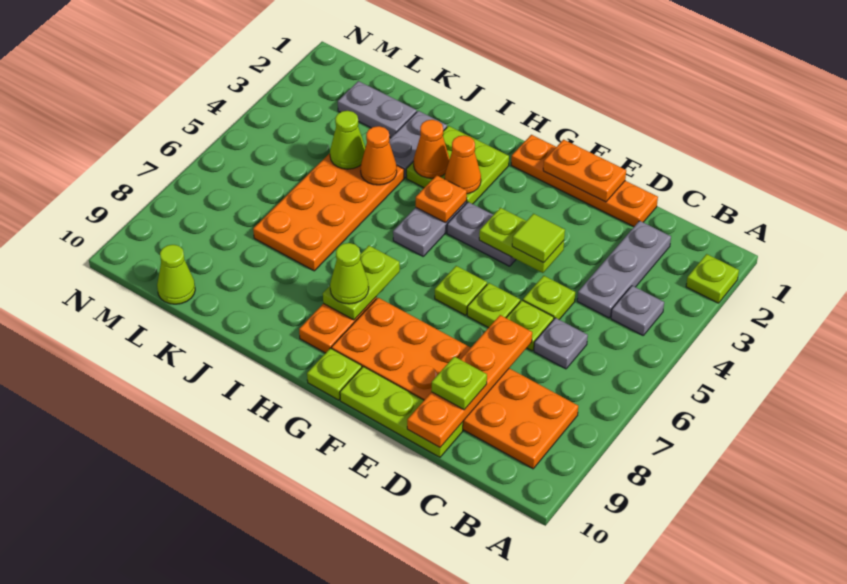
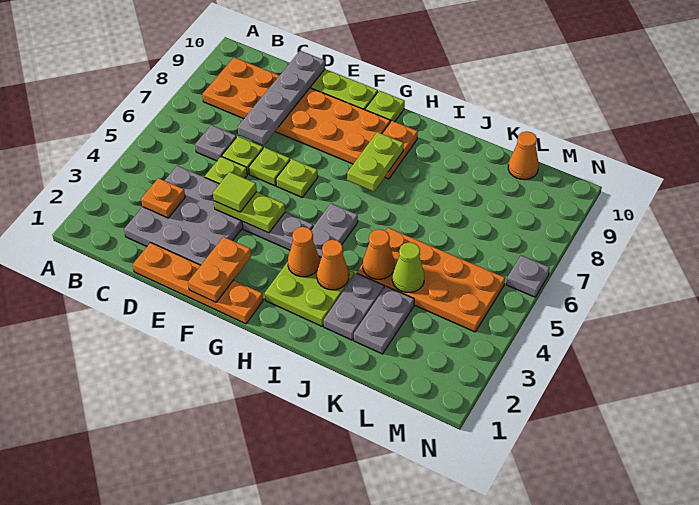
lime 1x1 plate [686,254,739,303] -> none
grey 1x1 plate [611,286,664,335] -> grey 1x1 plate moved to [506,255,550,297]
grey 1x3 plate [577,221,671,318] -> grey 3x3 plate [124,166,243,265]
orange 1x4 plate [407,315,532,447] -> grey 1x4 plate [238,51,325,145]
lime 1x1 plate [431,356,487,410] -> none
orange 1x2 plate [543,140,626,202] -> orange 1x2 plate turned to [188,237,251,302]
orange 1x1 plate [416,175,467,223] -> orange 1x1 plate moved to [141,178,185,218]
lime 1x1 cone [330,243,369,304] -> none
orange 2x4 plate [253,153,404,271] -> orange 2x4 plate turned to [357,228,505,332]
grey 1x2 plate [338,81,417,138] -> grey 1x2 plate turned to [354,286,414,354]
lime 1x1 cone [157,245,195,304] -> orange 1x1 cone [508,131,539,180]

